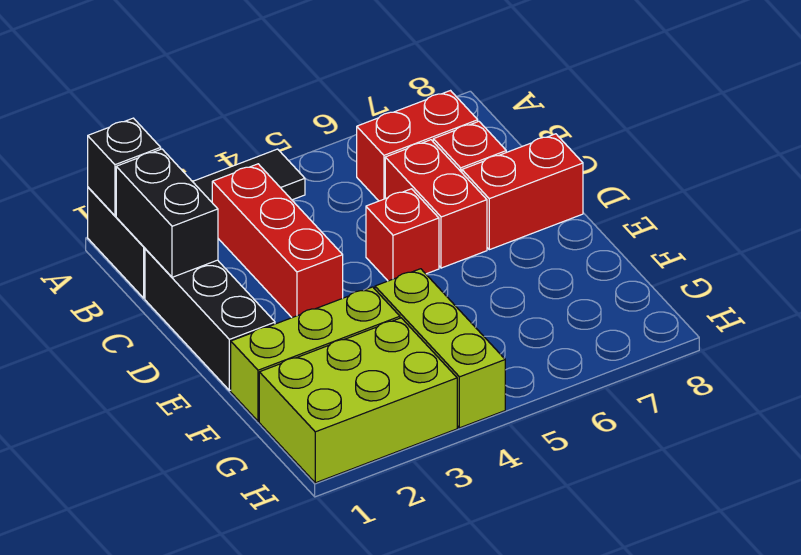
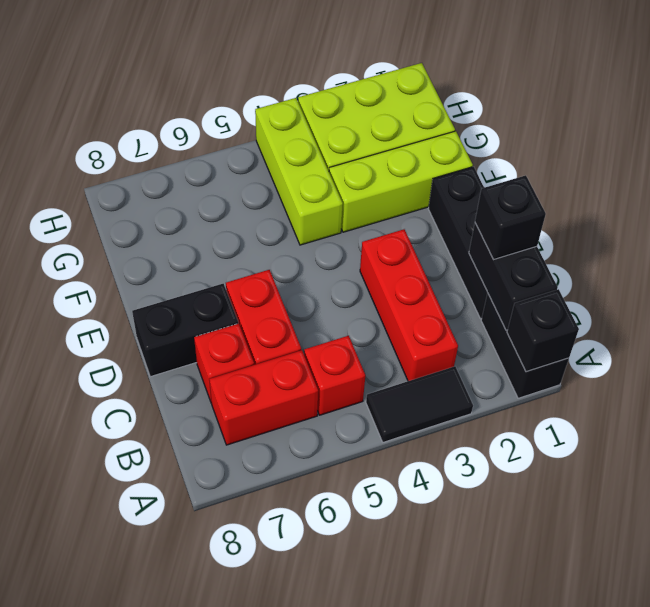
none -> black 1x1 brick [475,175,546,259]
red 1x1 brick [366,189,439,281] -> red 1x1 brick moved to [304,336,365,415]
red 1x2 brick [462,134,583,250] -> black 1x2 brick [132,284,238,377]

